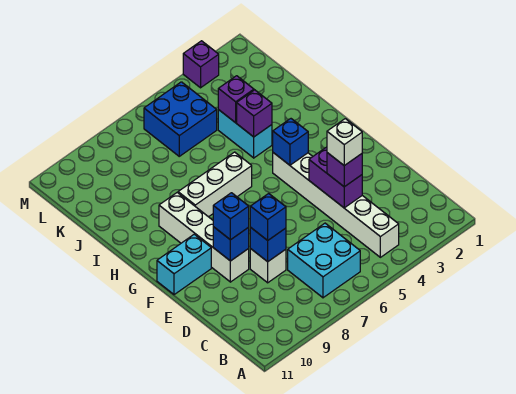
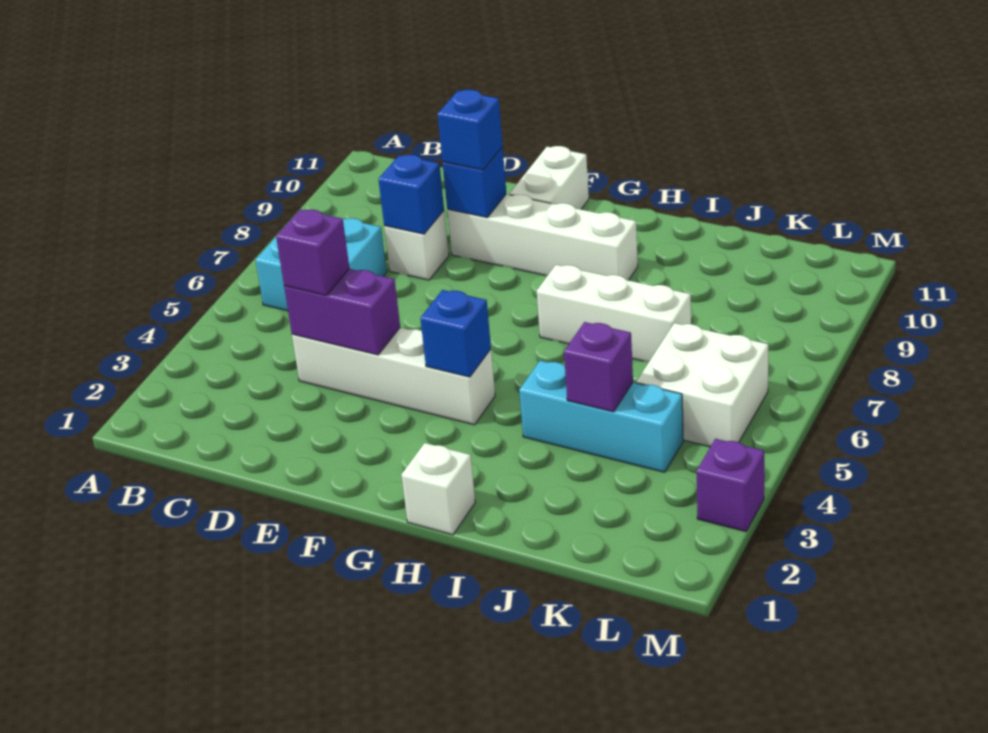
white 1x6 brick [273,153,399,257] -> white 1x4 brick [292,328,495,425]
white 1x1 brick [327,119,362,166] -> white 1x1 brick moved to [401,443,475,535]
blue 1x1 brick [250,193,286,240] -> none
cyan 1x2 brick [157,234,211,295] -> white 1x2 brick [510,146,589,209]
white 1x3 brick [178,152,252,217] -> white 1x3 brick turned to [537,265,691,362]
cyan 1x2 brick [218,110,272,158] -> cyan 1x3 brick [519,361,683,472]
purple 1x1 brick [237,90,272,137] -> none
blue 2x2 brick [144,82,217,156] -> white 2x2 brick [636,323,768,447]

